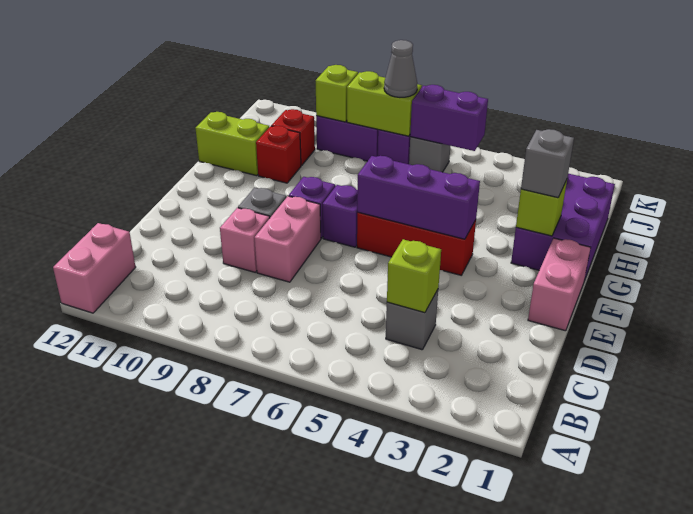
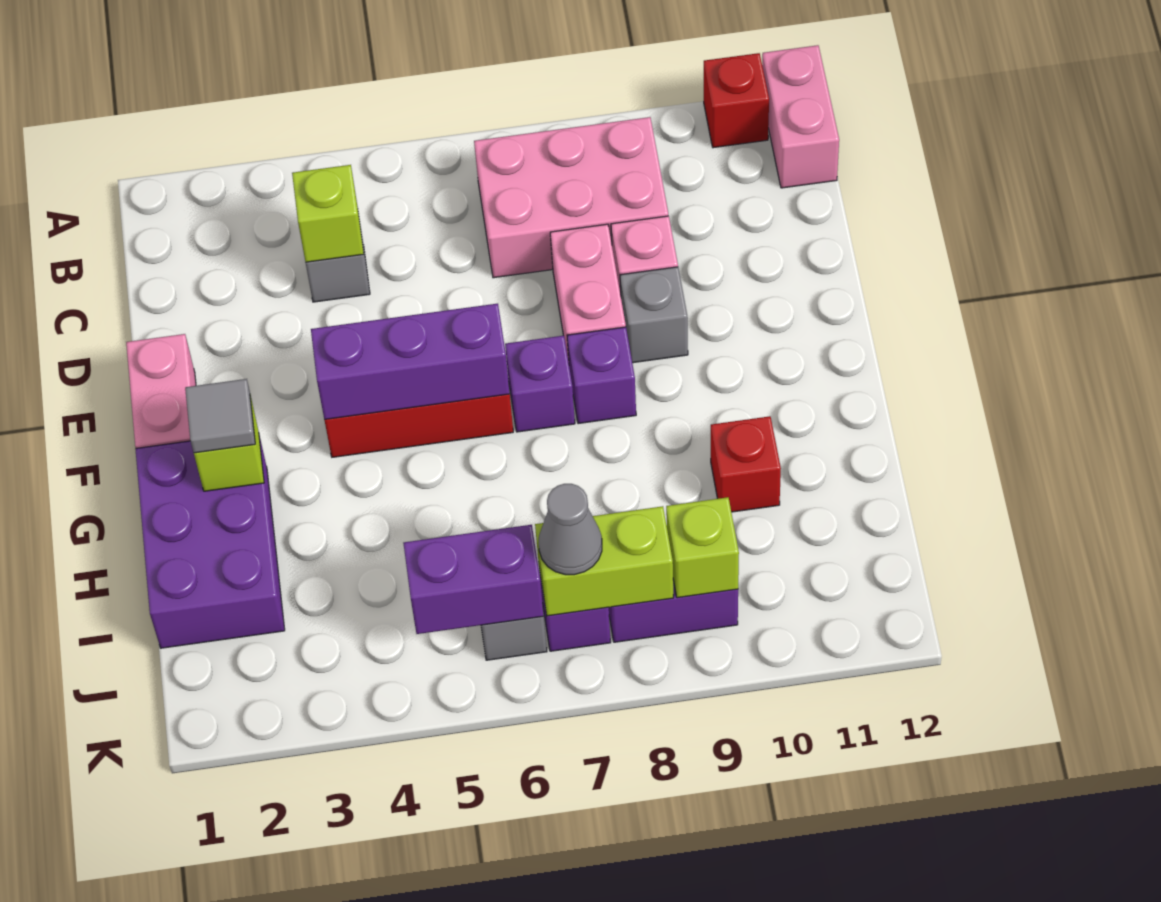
none -> pink 2x3 brick [474,117,668,278]
grey 1x1 brick [521,129,574,198] -> grey 1x1 tile [185,379,255,453]
lime 1x2 brick [195,112,269,176] -> none
red 1x1 brick [271,109,315,166] -> red 1x1 brick moved to [704,53,769,148]

